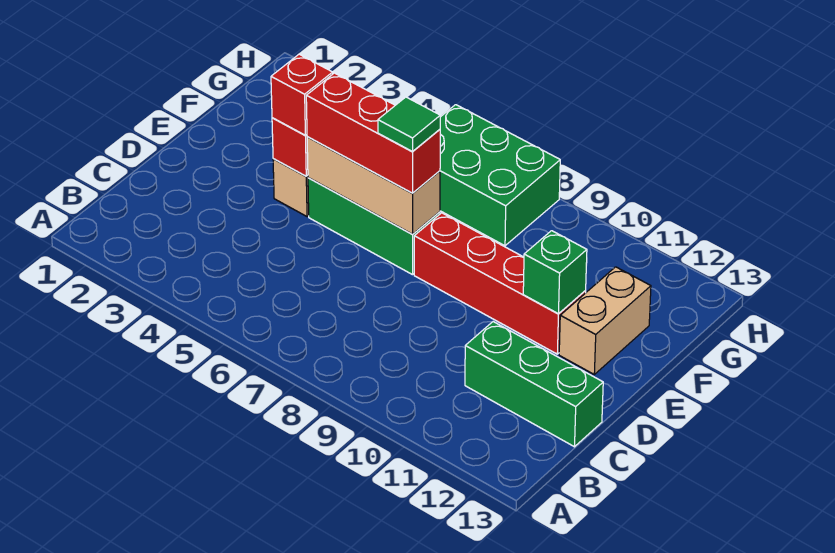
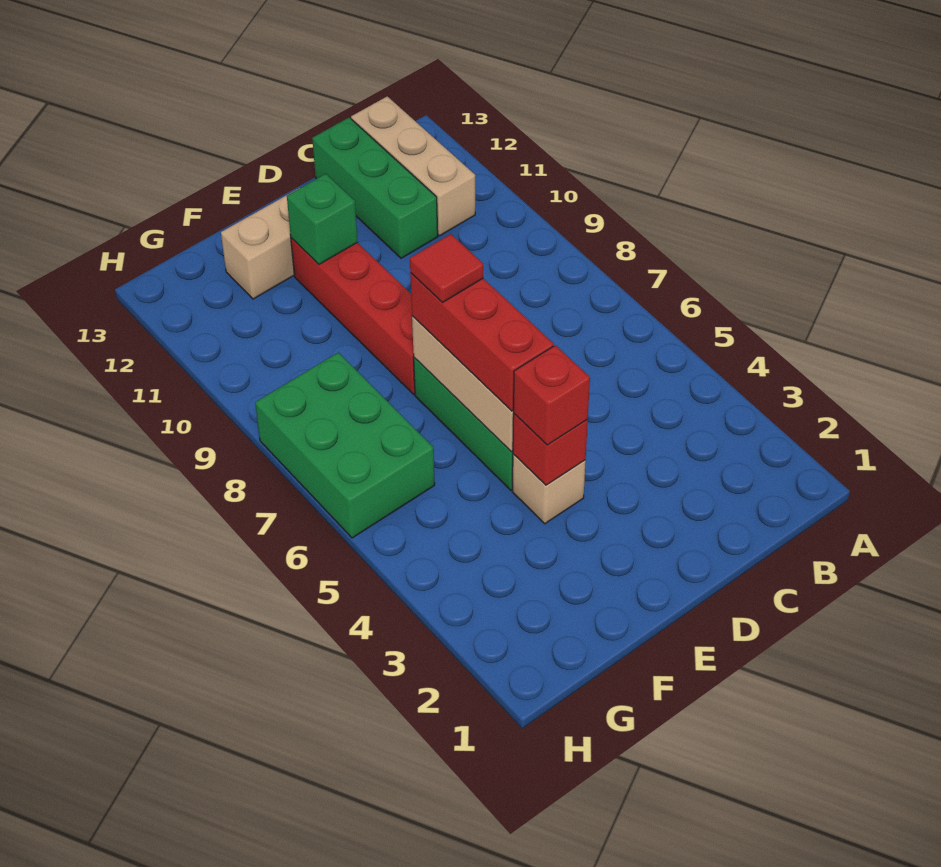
none -> tan 1x3 brick [351,96,475,236]
green 1x1 tile [378,97,440,152] -> red 1x1 tile [410,234,483,303]

